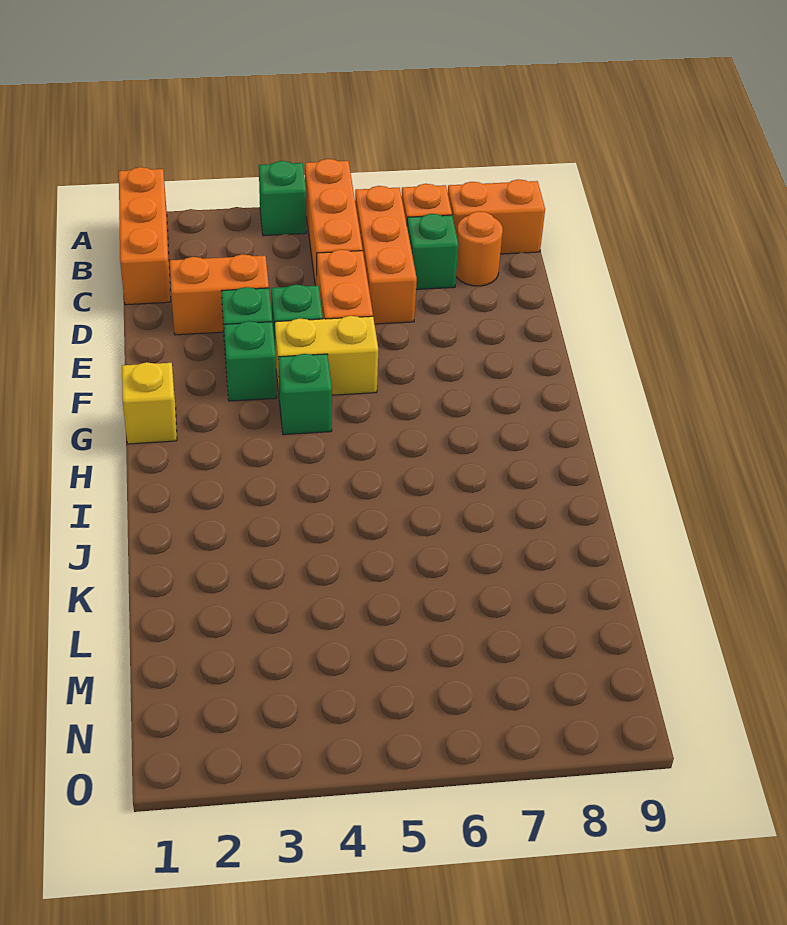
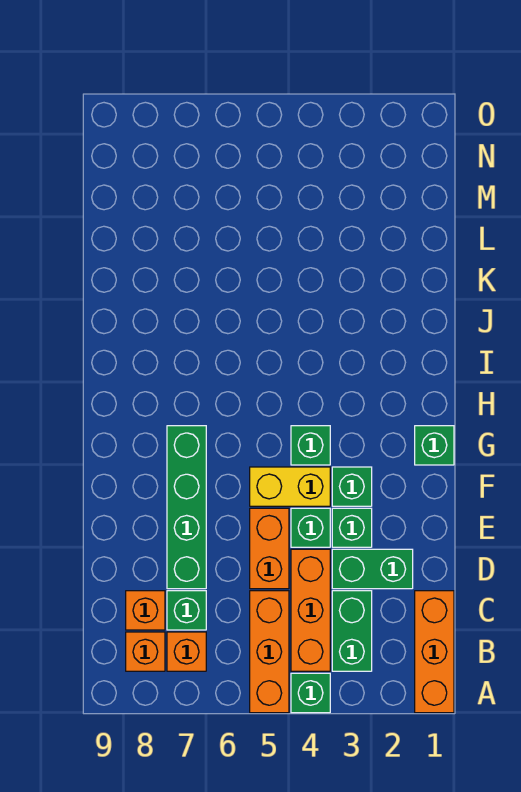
none -> green 1x2 brick [332,591,372,671]
orange 1x3 brick [355,186,417,324] -> orange 1x3 brick moved to [291,549,330,671]
orange 1x2 brick [448,179,545,254] -> orange 1x1 brick [126,632,165,671]
orange 1x1 round brick [456,211,503,286] -> orange 1x1 brick [126,591,165,630]
orange 1x2 brick [170,254,269,335] -> green 1x2 brick [332,549,413,589]
none -> green 1x4 brick [167,426,206,589]
yellow 1x1 brick [122,362,177,444] -> green 1x1 brick [415,426,454,465]

